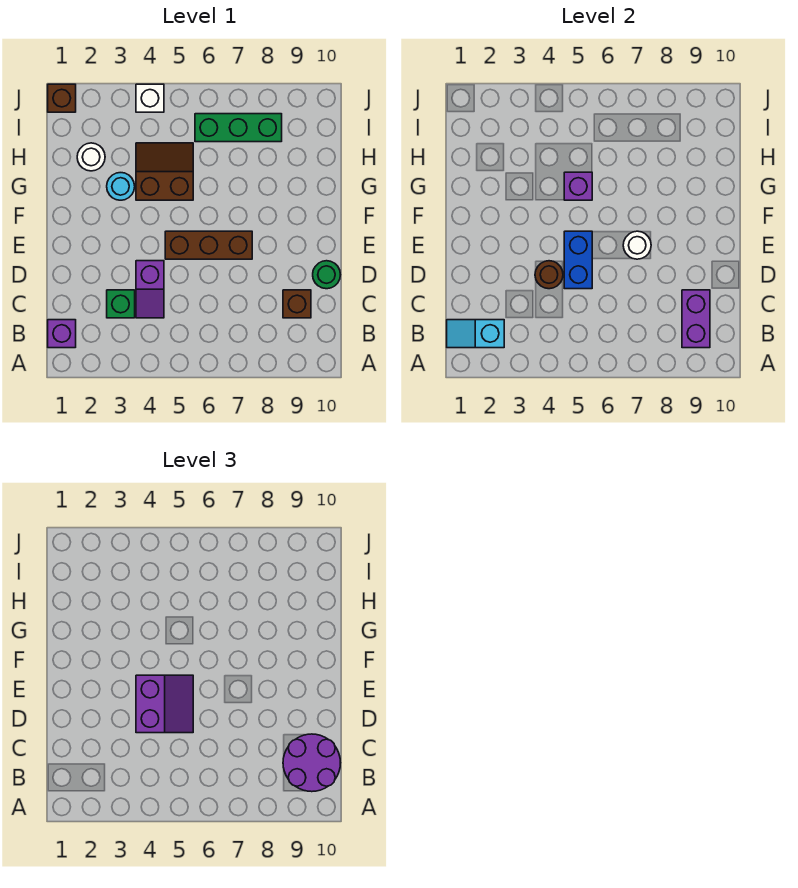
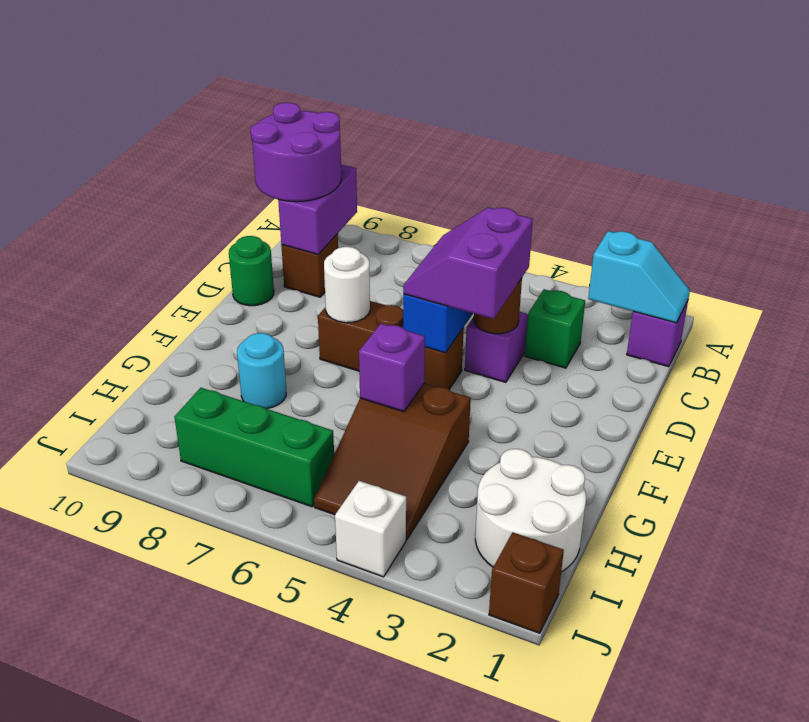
cyan 1x1 round brick [107,173,135,200] -> cyan 1x1 round brick moved to [237,333,286,409]
brown 2x2 slope [136,143,193,200] -> brown 2x3 slope [314,384,471,540]
white 1x1 round brick [77,143,105,171] -> white 2x2 round brick [475,449,586,572]

